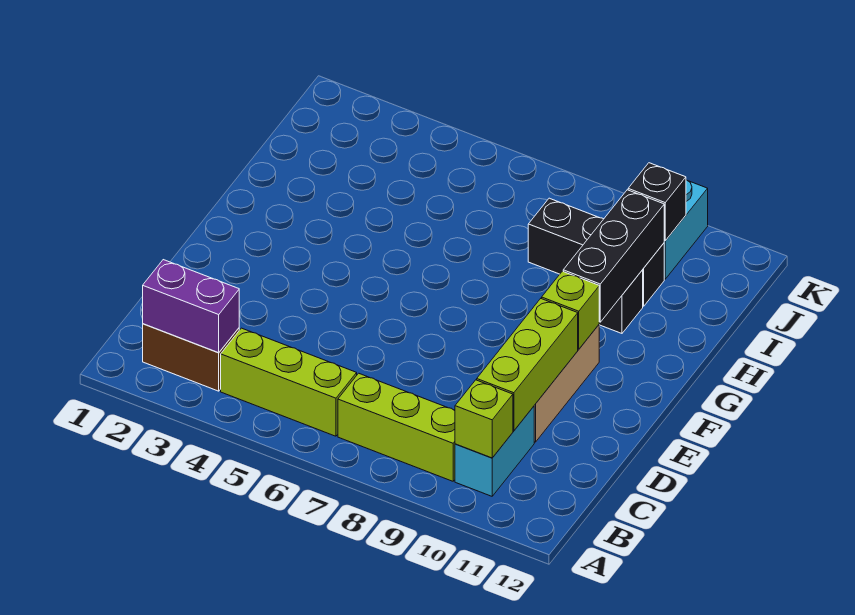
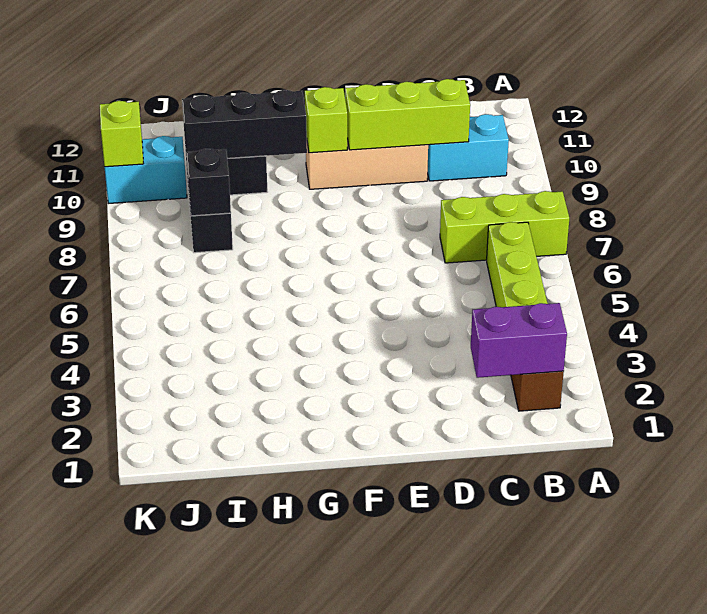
purple 1x2 brick [143,260,239,353] -> purple 1x2 brick turned to [471,303,567,378]
lime 1x3 brick [338,373,455,481] -> lime 1x3 brick turned to [440,191,569,263]
lime 1x1 brick [455,380,513,458] -> lime 1x1 brick moved to [100,101,144,167]
black 1x1 brick [628,163,686,241] -> black 1x1 brick moved to [186,149,231,216]

